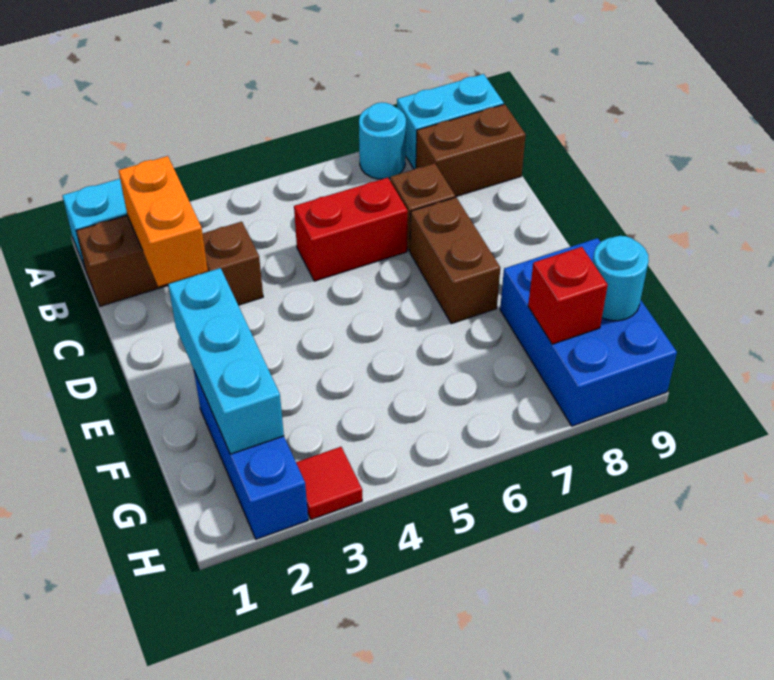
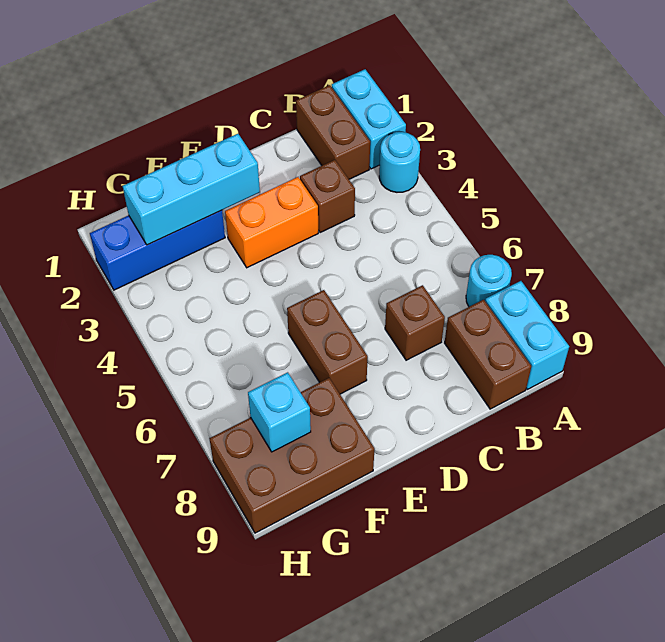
orange 1x2 brick [118,156,208,287] -> orange 1x2 brick moved to [225,177,318,268]
red 1x2 brick [294,178,408,281] -> none
brown 1x2 brick [410,197,500,324] -> brown 1x2 brick turned to [287,290,368,394]
blue 2x3 brick [500,238,677,426] -> brown 2x3 brick [209,378,375,533]
red 1x1 brick [528,247,608,344] -> cyan 1x1 brick [248,372,311,452]
cyan 1x1 round brick [593,236,649,321] -> cyan 1x1 round brick moved to [379,132,420,192]
red 1x1 tile [296,447,362,520] -> none

